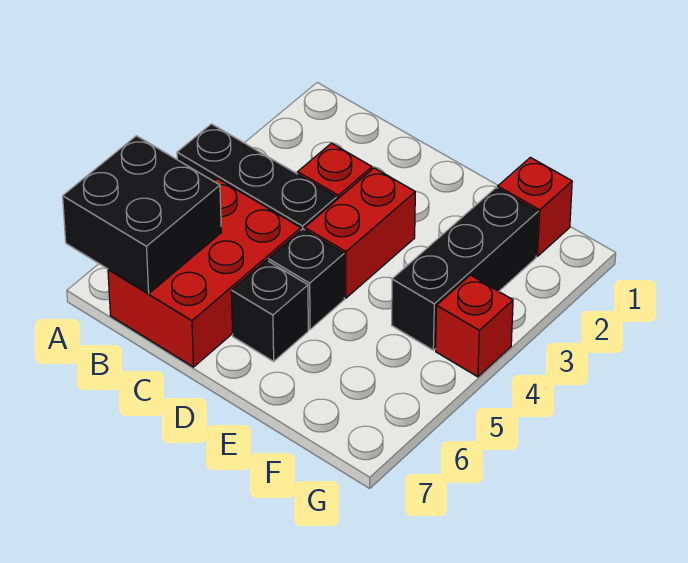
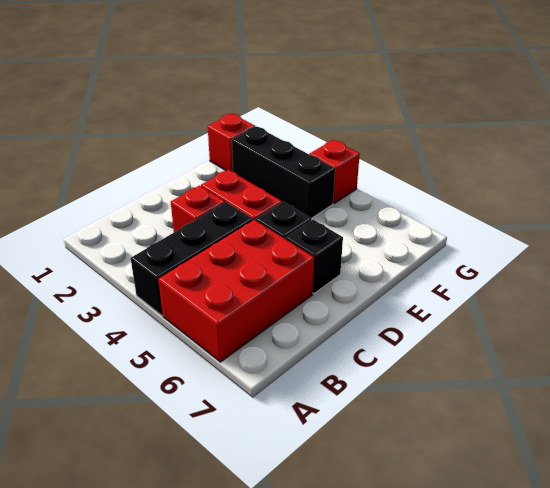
black 2x2 brick [63,136,221,294] -> none
red 2x3 brick [108,179,301,367] -> red 2x3 brick turned to [158,220,314,362]

